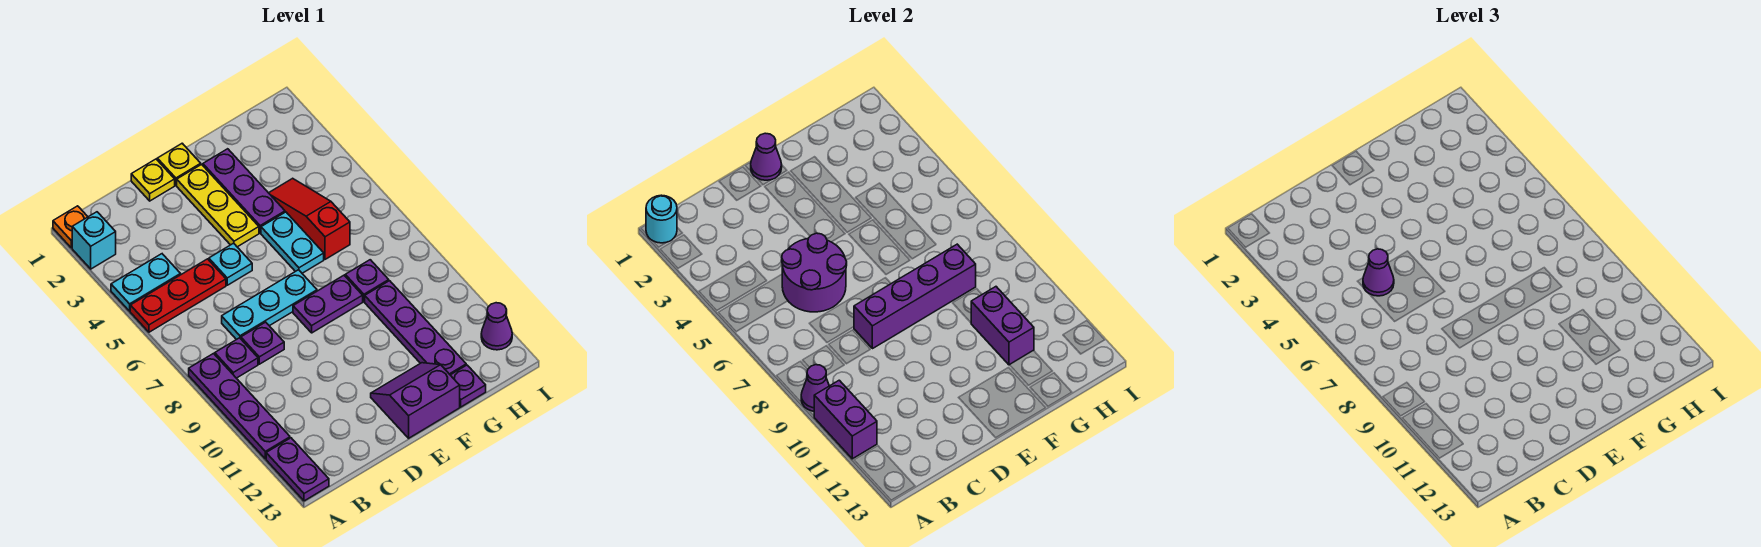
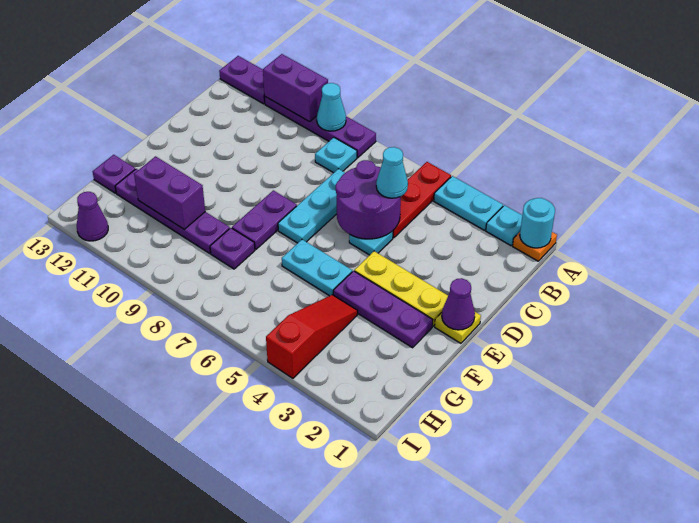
cyan 1x1 brick [72,212,116,269] -> cyan 1x1 plate [486,205,522,246]
cyan 1x2 plate [111,254,181,311] -> cyan 1x2 plate turned to [434,176,503,230]
purple 1x1 cone [801,365,829,411] -> cyan 1x1 cone [317,83,346,131]
purple 1x1 plate [215,338,258,378] -> cyan 1x1 plate [315,137,357,173]
purple 1x1 cone [1363,249,1394,296] -> cyan 1x1 cone [376,147,408,198]
purple 1x1 plate [241,322,284,364] -> none
yellow 1x1 plate [131,159,175,201] -> none
purple 1x4 brick [854,244,976,349] -> none
purple 2x2 slope [371,363,460,438] -> none
red 1x3 slope [269,178,350,259] -> red 1x3 slope turned to [266,295,358,378]

